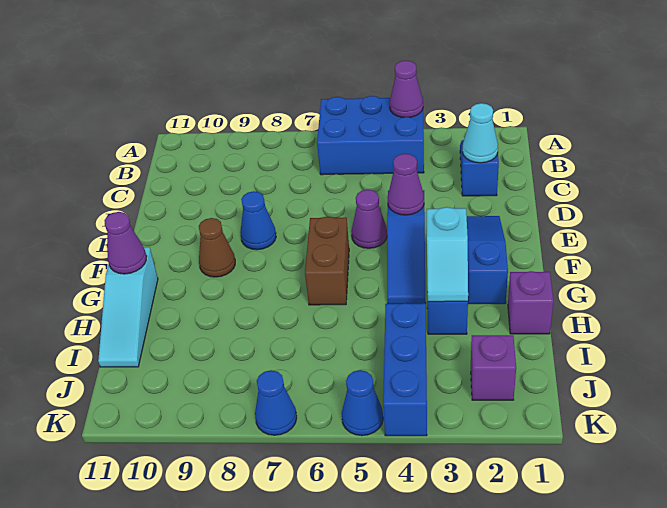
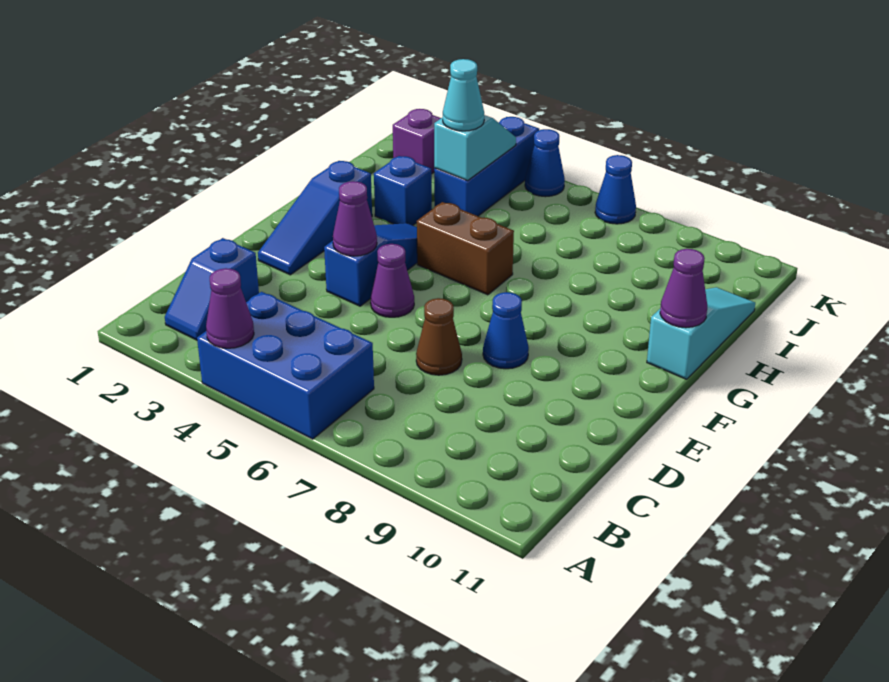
cyan 1x1 cone [462,103,498,163] -> cyan 1x1 cone moved to [443,59,484,131]
brown 1x2 brick [305,216,349,305] -> brown 1x2 brick turned to [417,202,514,295]
brown 1x1 cone [199,218,235,277] -> brown 1x1 cone moved to [416,298,462,375]
cyan 1x2 slope [427,207,468,302] -> cyan 1x2 slope moved to [434,115,516,181]
purple 1x1 brick [508,271,553,334] -> none

